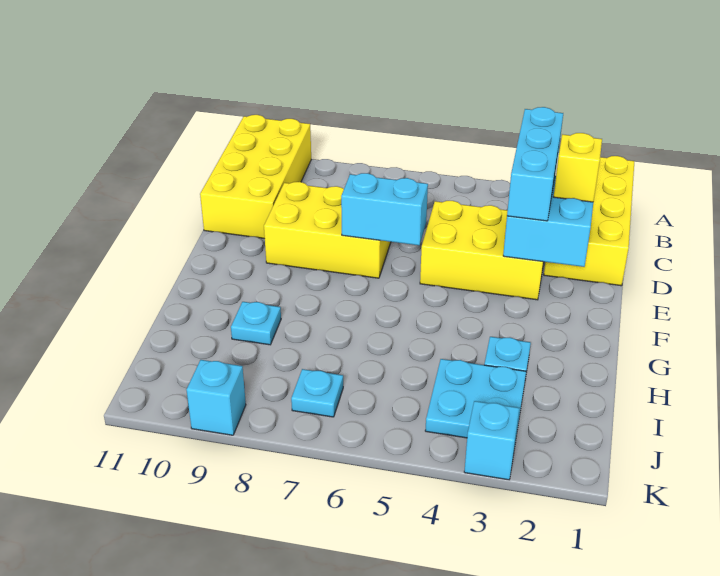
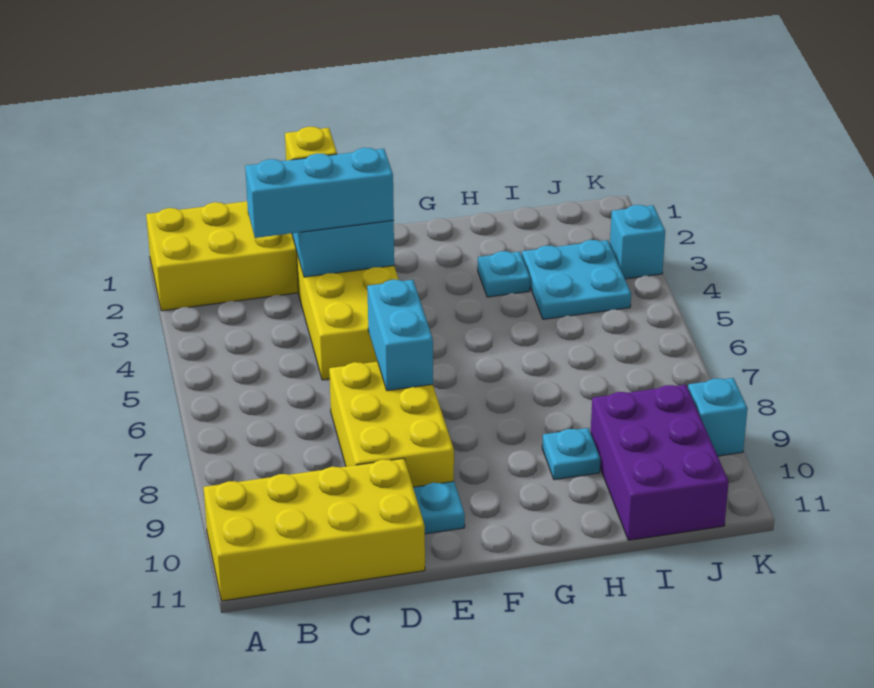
none -> purple 2x3 brick [591,385,729,540]
cyan 1x1 plate [291,369,343,417] -> cyan 1x1 plate moved to [413,481,465,534]

